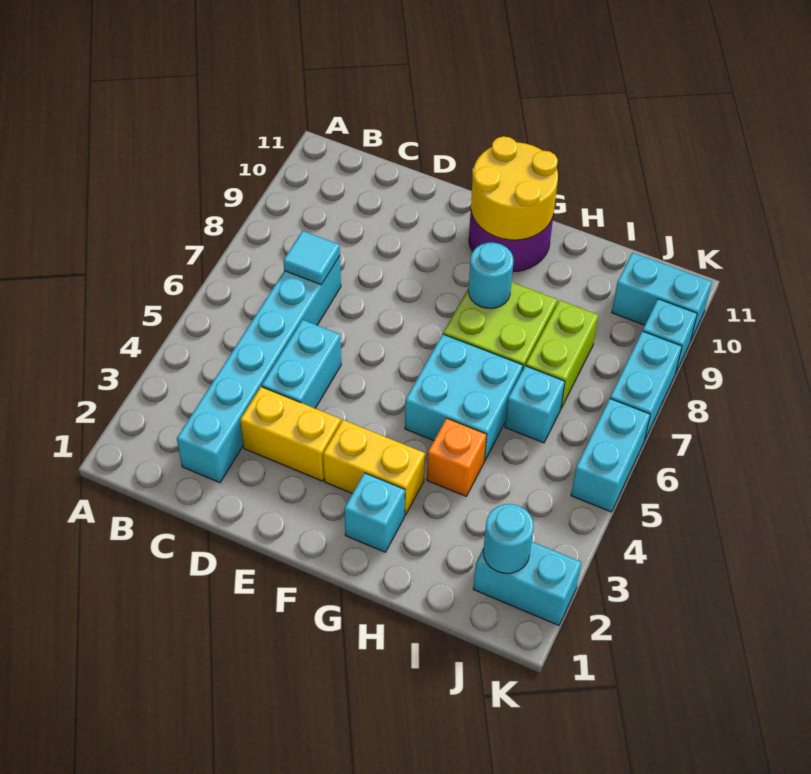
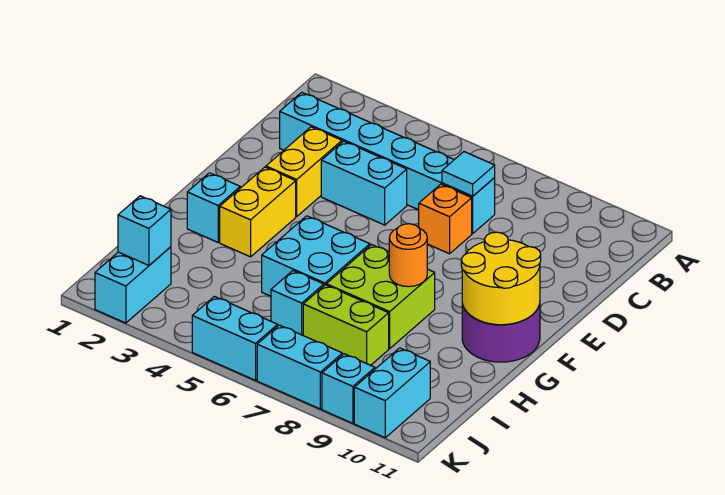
cyan 1x1 round brick [469,243,514,308] -> orange 1x1 round brick [389,224,427,287]
orange 1x1 brick [427,418,487,496] -> orange 1x1 brick moved to [419,184,472,254]
cyan 1x1 round brick [483,504,534,573] -> cyan 1x1 brick [118,196,171,265]

